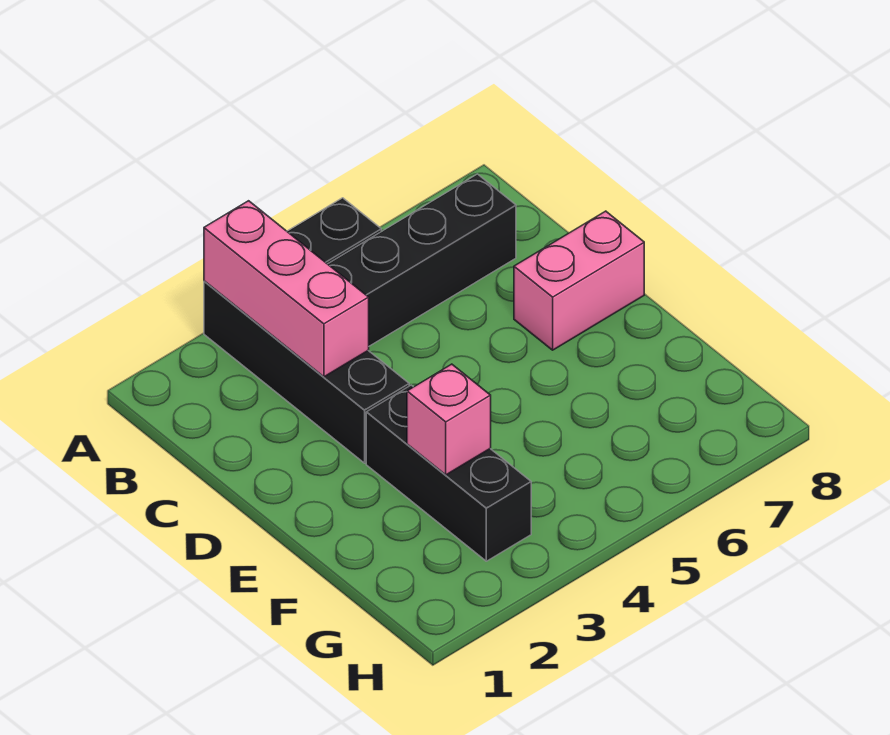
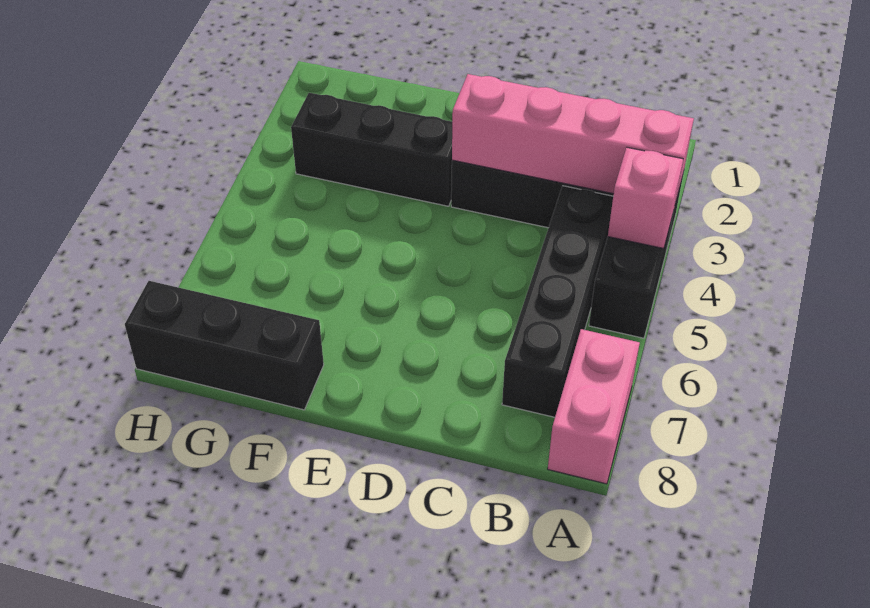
pink 1x3 brick [204,201,369,377] -> pink 1x4 brick [452,74,694,203]
pink 1x2 brick [514,211,644,350] -> pink 1x2 brick moved to [548,329,640,484]
pink 1x1 brick [407,364,491,475] -> pink 1x1 brick moved to [608,147,683,248]
none -> black 1x3 brick [125,281,324,410]

